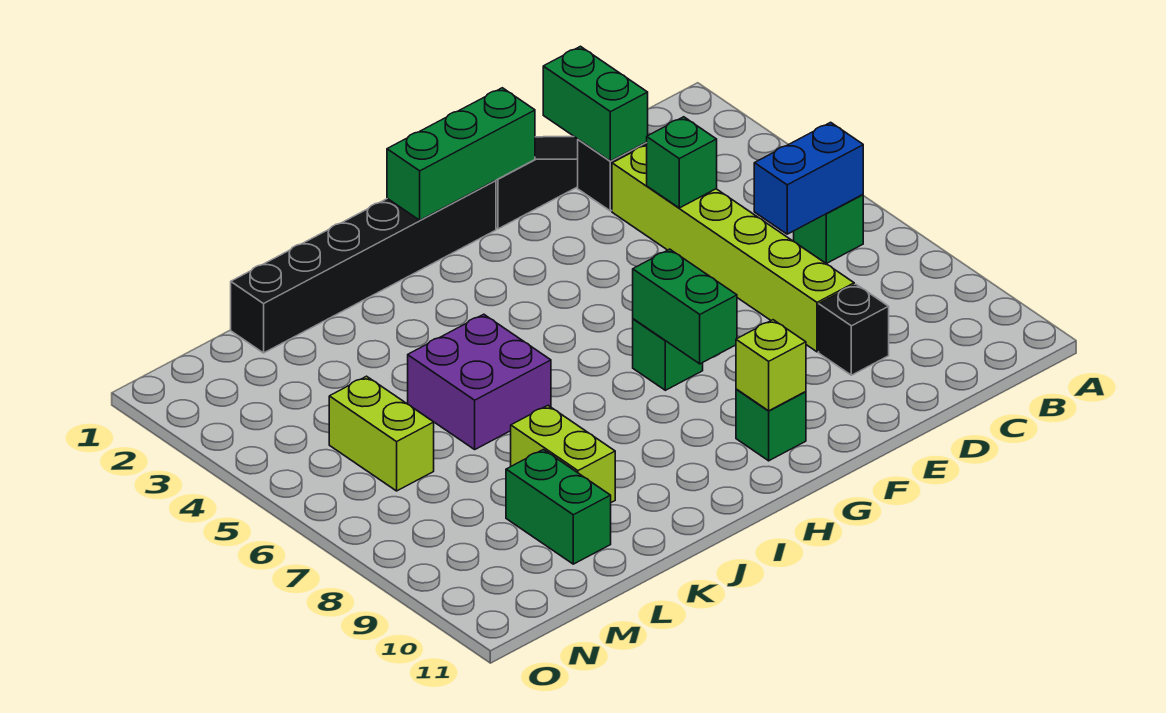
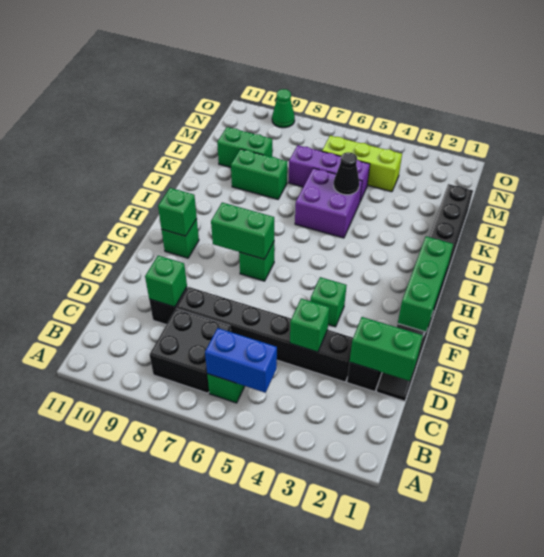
blue 1x2 brick [754,122,863,234] -> blue 1x2 brick turned to [205,328,277,393]
none -> black 2x2 brick [150,309,231,393]
lime 1x6 brick [612,145,854,352] -> black 1x6 brick [176,287,353,382]
none -> green 1x1 brick [145,256,187,307]
none -> green 1x1 brick [310,277,347,327]
lime 1x1 brick [736,320,806,411] -> green 1x1 brick [158,188,197,236]
none -> black 1x1 cone [334,152,359,195]
lime 1x2 brick [511,406,615,502] -> green 1x2 brick [231,149,287,199]
none -> purple 1x3 brick [289,145,370,201]
lime 1x2 brick [329,376,434,491] -> lime 1x3 brick [322,136,402,192]
none -> green 1x1 cone [272,89,295,128]

